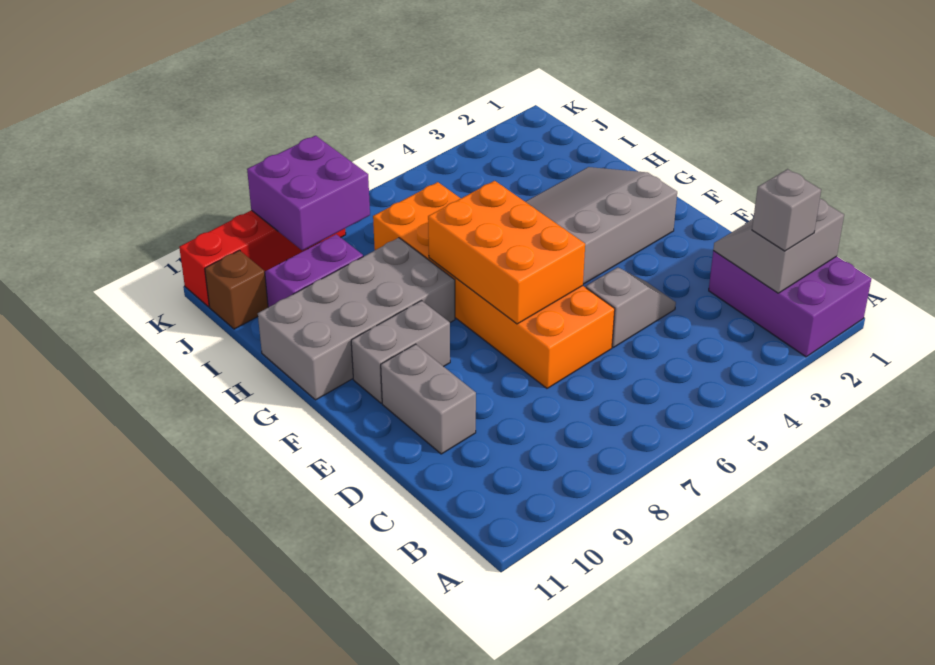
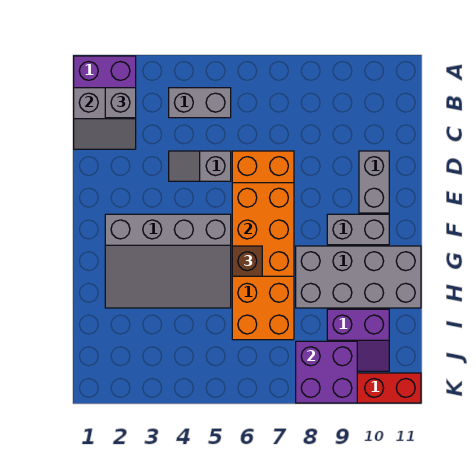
none -> grey 1x2 brick [169,88,231,118]
brown 1x1 brick [205,250,268,329] -> brown 1x1 brick moved to [232,246,262,276]

